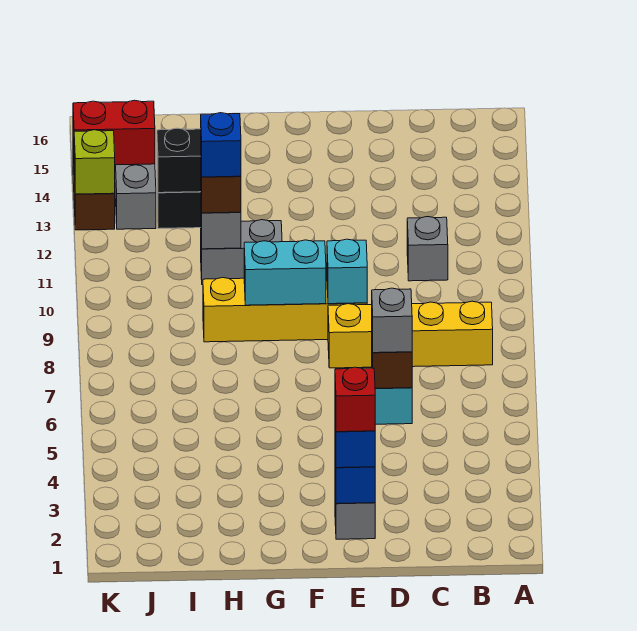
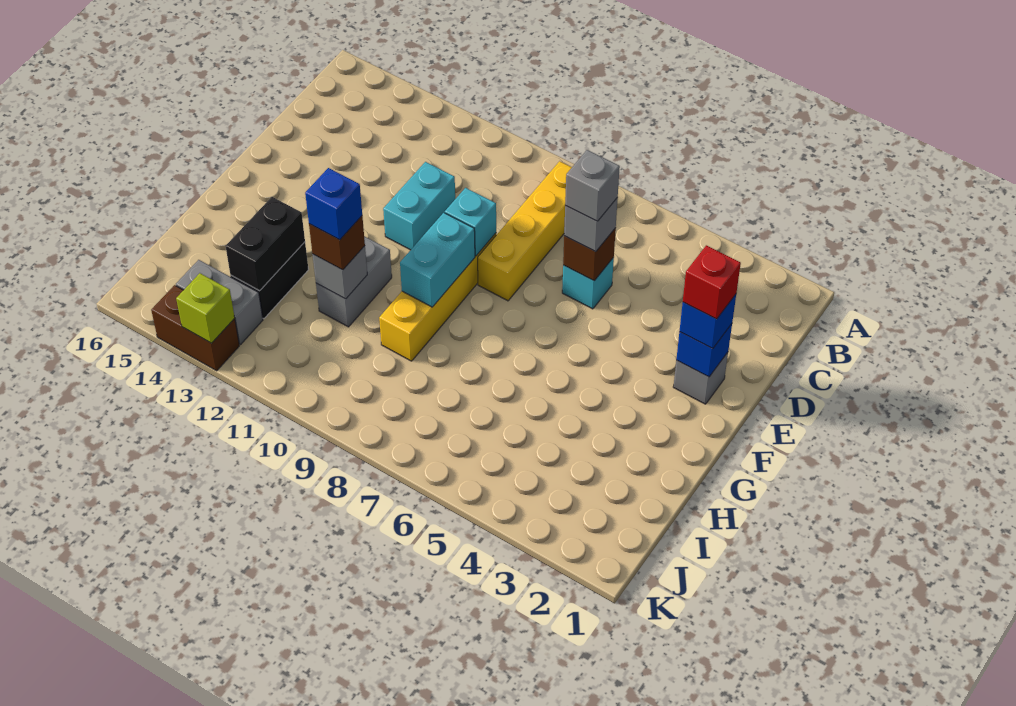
grey 1x1 brick [407,217,448,281] -> grey 1x1 brick moved to [565,150,620,221]
none -> cyan 1x2 brick [383,162,455,250]
red 1x2 brick [73,100,155,165] -> none

